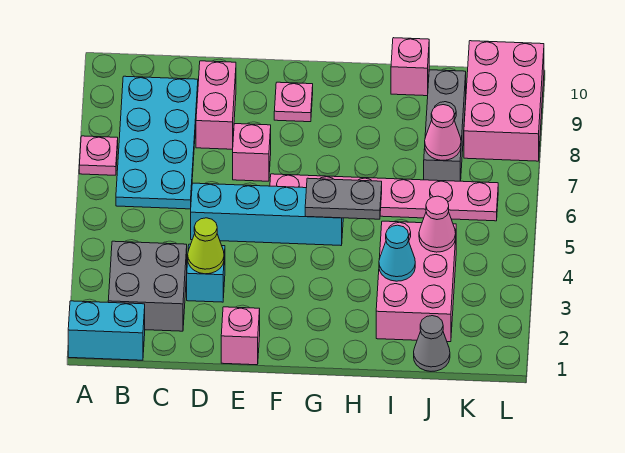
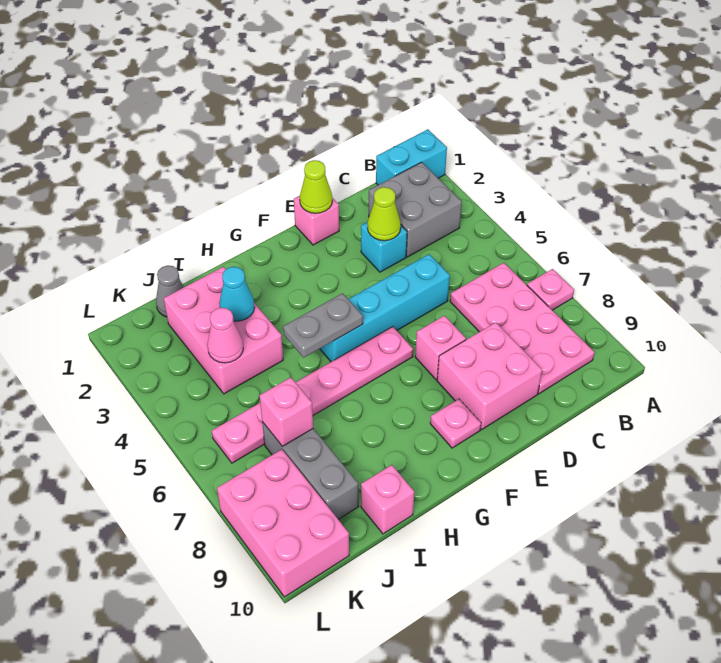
cyan 2x4 plate [116,76,198,209] -> pink 2x4 plate [450,263,594,394]
pink 1x2 brick [196,61,236,149] -> pink 2x2 brick [437,322,542,430]
none -> lime 1x1 cone [300,160,332,213]
pink 1x1 cone [425,105,461,160] -> pink 1x1 brick [259,377,313,446]

